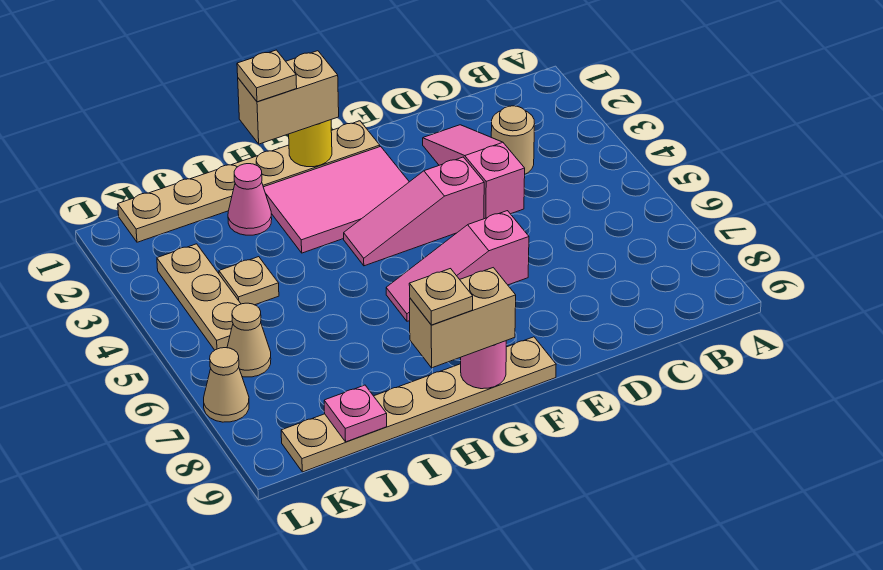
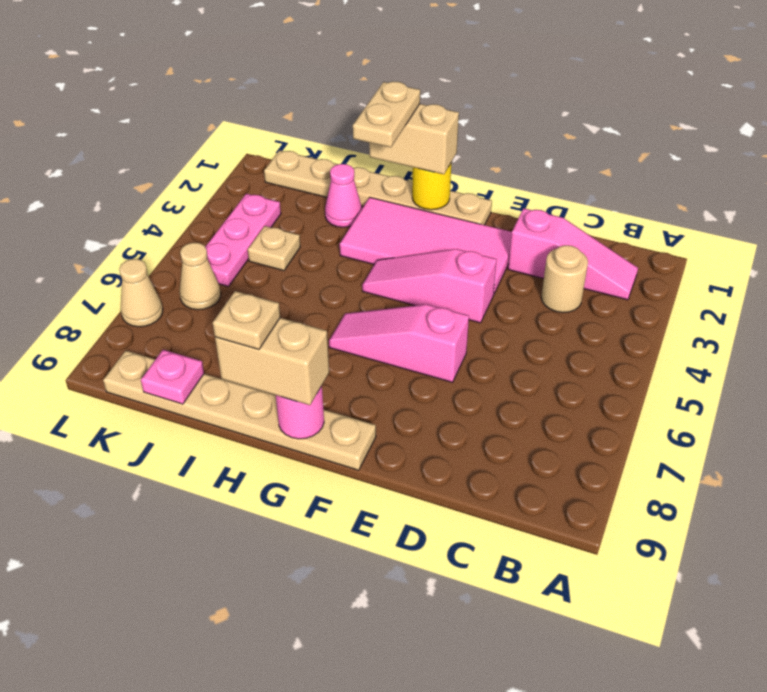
pink 1x3 slope [423,125,525,219] -> pink 1x3 slope turned to [508,208,638,300]
pink 2x3 tile [263,146,409,253] -> pink 2x4 tile [340,197,512,295]
tan 1x1 plate [237,50,297,102] -> tan 1x2 plate [353,81,420,148]
tan 1x3 plate [157,244,241,350] -> pink 1x3 plate [205,194,281,287]

